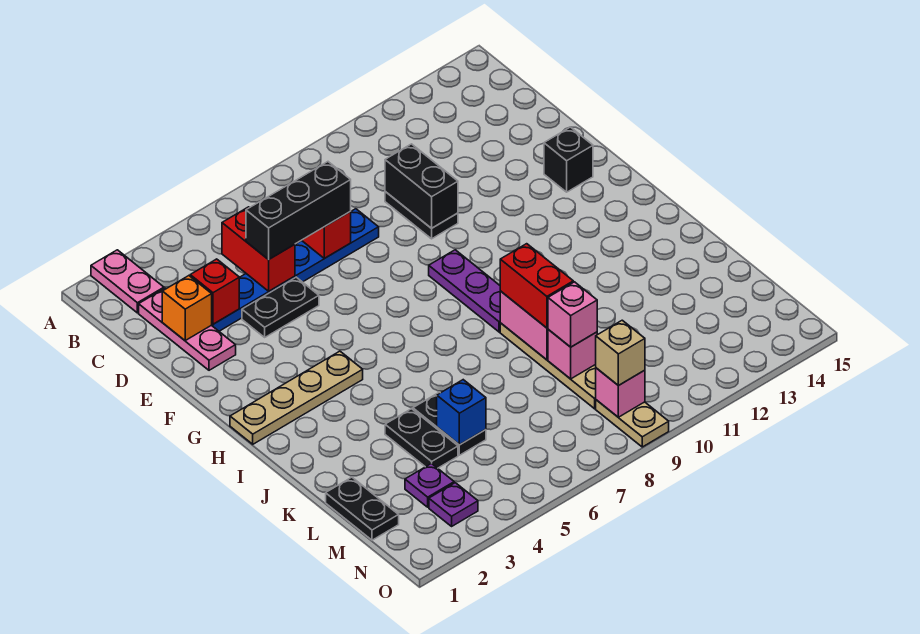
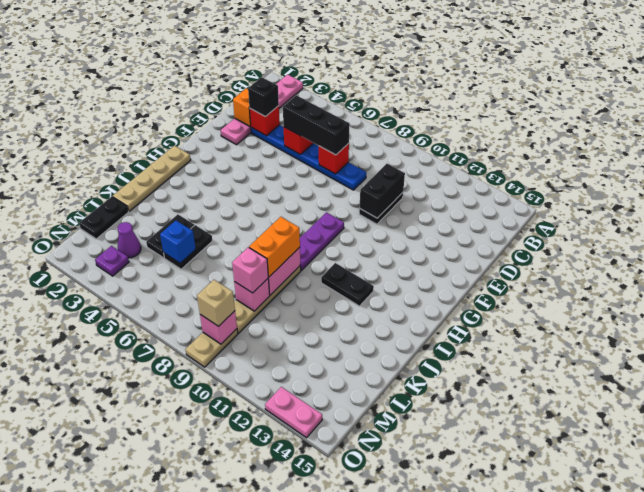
black 1x2 plate [242,277,319,337] -> black 1x2 plate moved to [321,263,374,306]
black 1x1 brick [544,127,593,192] -> black 1x1 brick moved to [248,77,279,117]
tan 1x4 plate [230,351,363,444] -> tan 1x4 plate turned to [113,146,191,211]
red 1x2 brick [500,244,573,328] -> orange 1x2 brick [249,217,300,277]
purple 1x1 plate [405,463,454,507] -> purple 1x1 cone [118,222,141,258]
none -> pink 1x2 plate [265,387,322,438]

